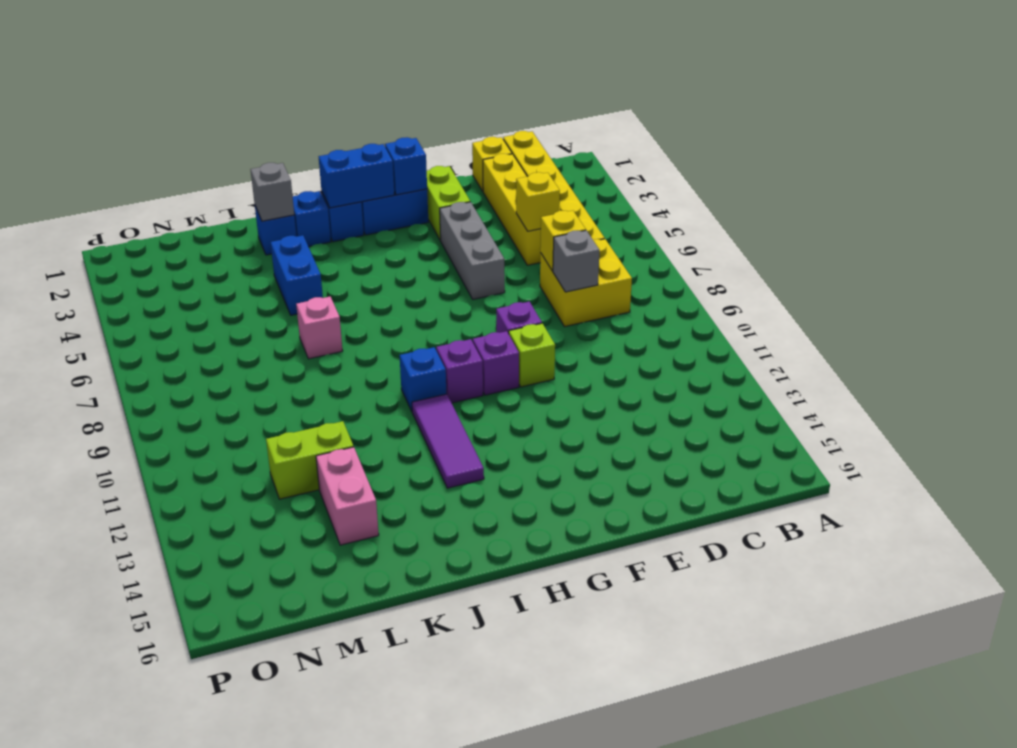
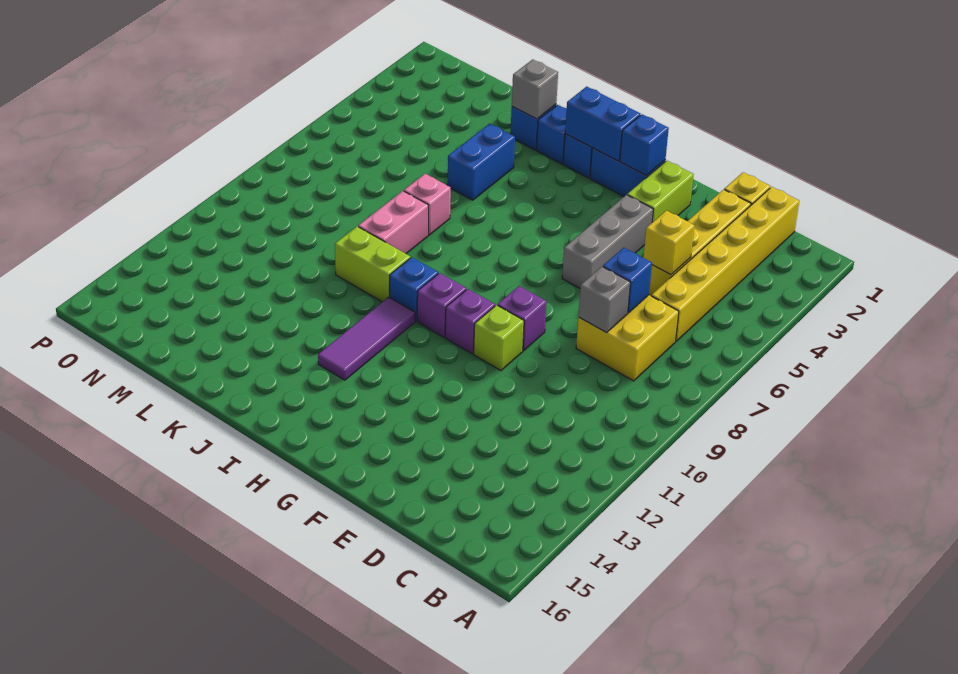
yellow 1x1 brick [540,211,586,271] -> blue 1x1 brick [603,248,652,313]
lime 1x2 brick [266,421,354,499] -> lime 1x2 brick moved to [335,226,410,302]
pink 1x2 brick [316,447,379,545] -> pink 1x2 brick moved to [358,191,429,254]

